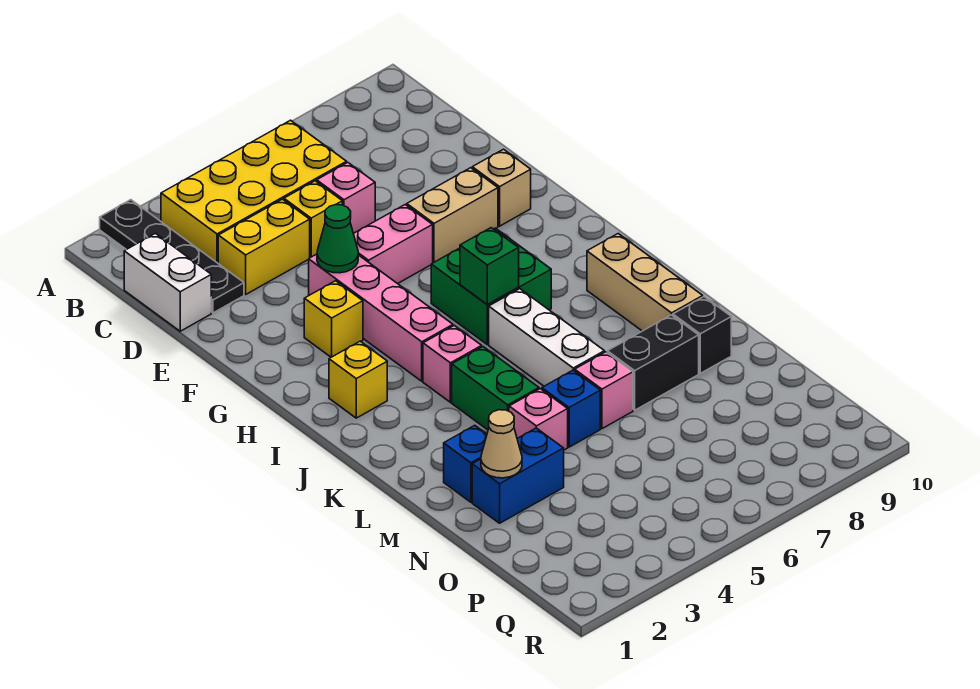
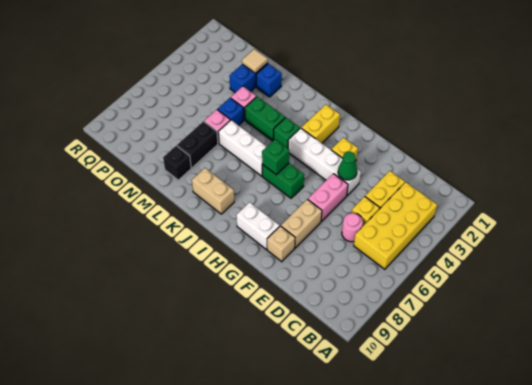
black 1x4 plate [100,200,244,313] -> none
white 1x2 brick [124,233,211,331] -> white 1x2 brick moved to [236,202,280,249]
pink 1x1 brick [317,163,375,233] -> pink 1x1 round brick [342,213,363,242]
pink 1x4 brick [309,254,453,381] -> white 1x4 brick [288,128,361,196]
green 2x2 brick [431,228,551,344] -> green 1x2 brick [262,163,304,198]
yellow 1x1 brick [329,341,387,418] -> yellow 1x2 brick [301,105,340,143]
pink 1x1 brick [423,325,482,402] -> green 1x1 brick [274,118,300,148]
tan 1x3 brick [587,234,703,331] -> tan 1x2 brick [192,168,234,214]
tan 1x1 cone [481,410,522,478] -> tan 1x1 tile [242,49,268,74]

